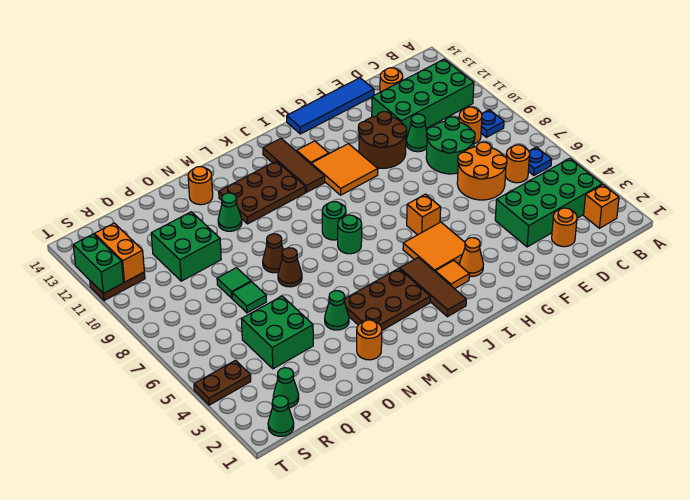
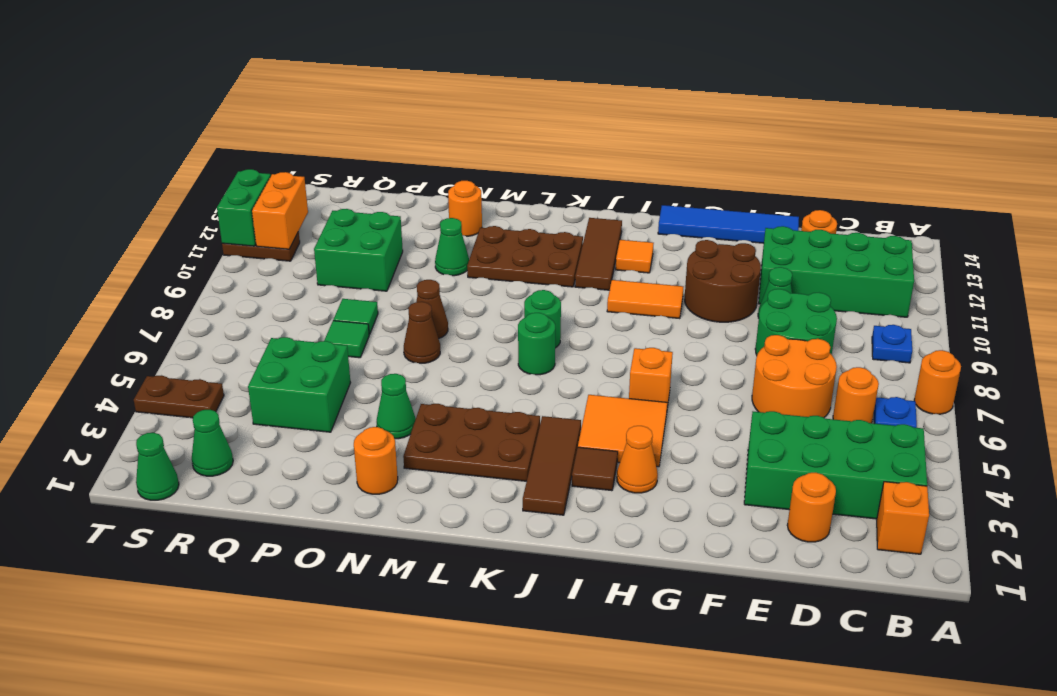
orange 1x1 round brick [459,107,482,144] -> orange 1x1 round brick moved to [914,350,961,414]
orange 2x2 tile [311,144,378,195] -> orange 1x2 tile [607,280,683,319]
orange 1x1 tile [435,260,469,289] -> brown 1x1 tile [572,447,618,491]

